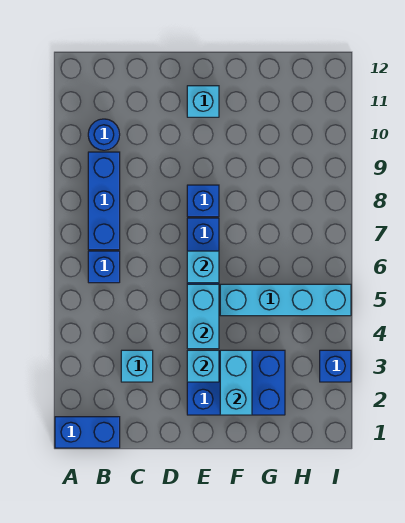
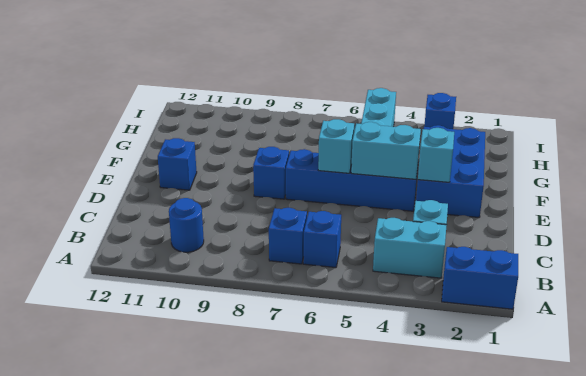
blue 1x2 brick [55,417,120,448] -> blue 1x2 brick turned to [442,247,518,309]
blue 1x3 brick [88,152,120,250] -> blue 1x1 brick [269,208,307,264]
cyan 1x1 brick [187,86,219,117] -> blue 1x1 brick [158,138,197,190]
cyan 1x2 brick [220,350,252,415] -> cyan 1x2 brick moved to [373,218,447,278]

